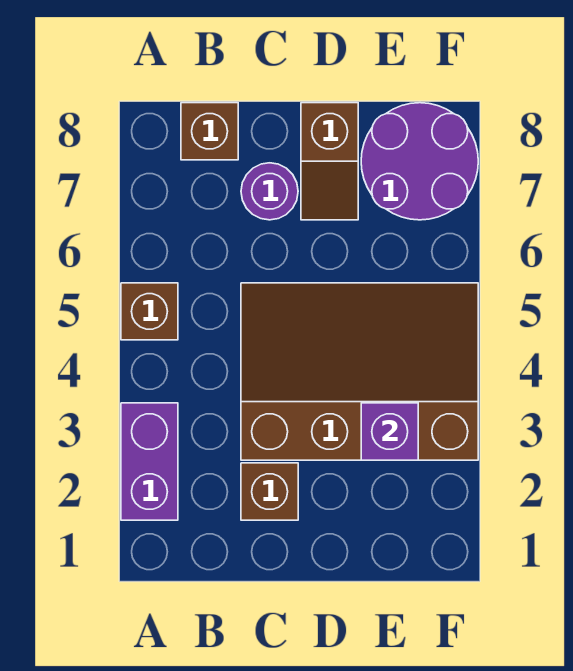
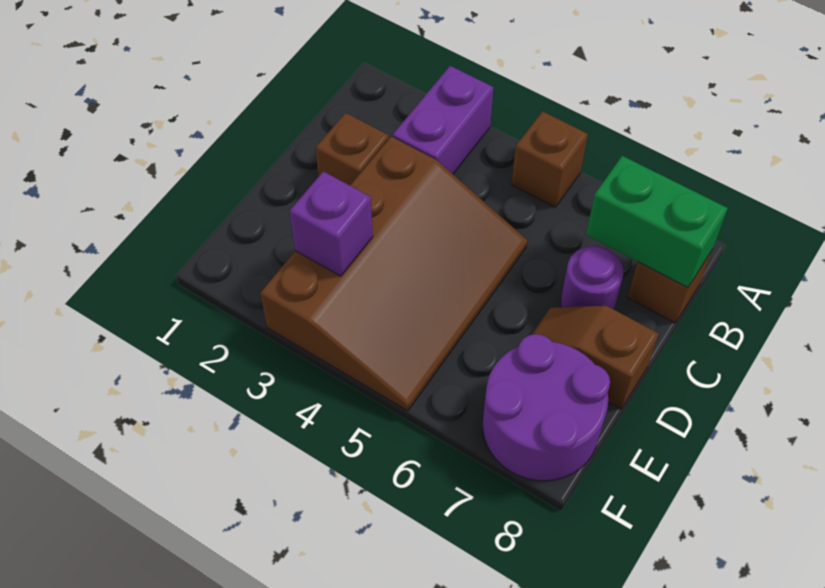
purple 1x2 brick [121,403,178,520] -> purple 1x2 brick turned to [393,66,493,174]
none -> green 1x2 brick [586,156,728,287]

